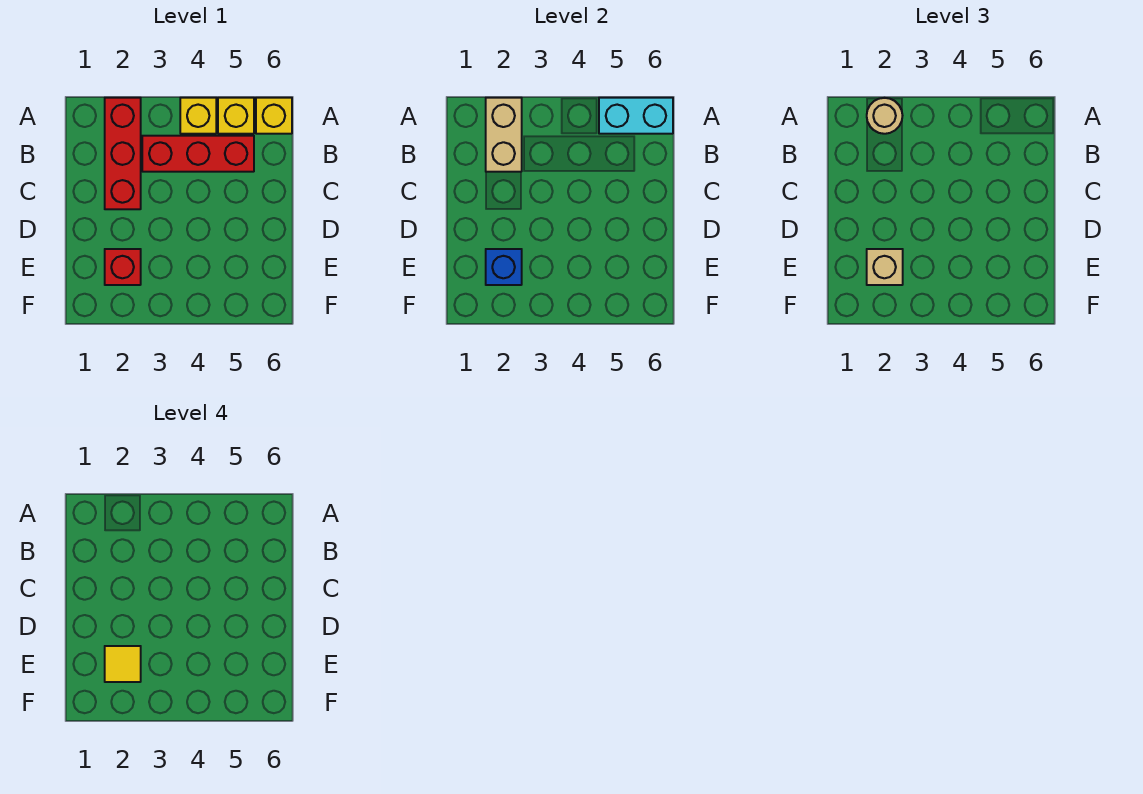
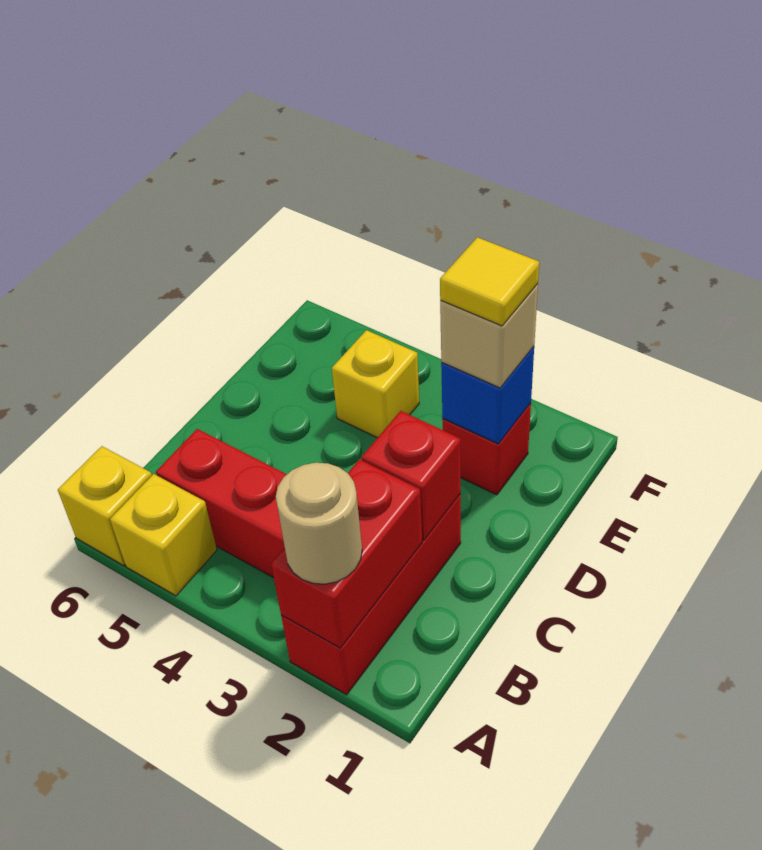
tan 1x2 brick [486,98,522,172] -> red 1x2 brick [271,459,422,648]
yellow 1x1 brick [180,98,216,134] -> yellow 1x1 brick moved to [332,330,419,438]
cyan 1x2 brick [599,98,673,134] -> none
none -> red 1x1 brick [361,411,461,540]

